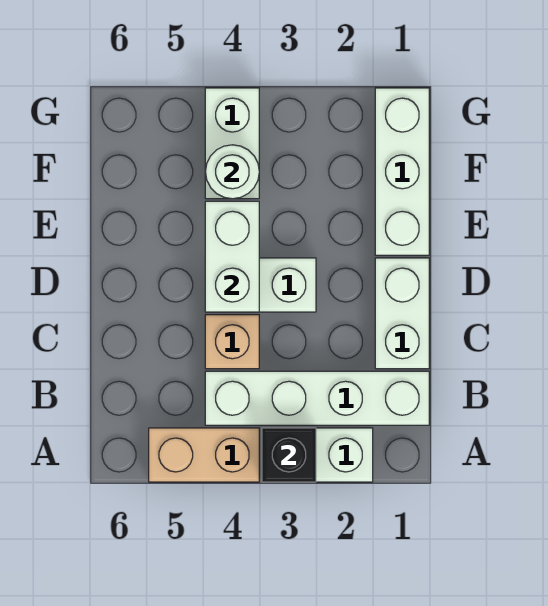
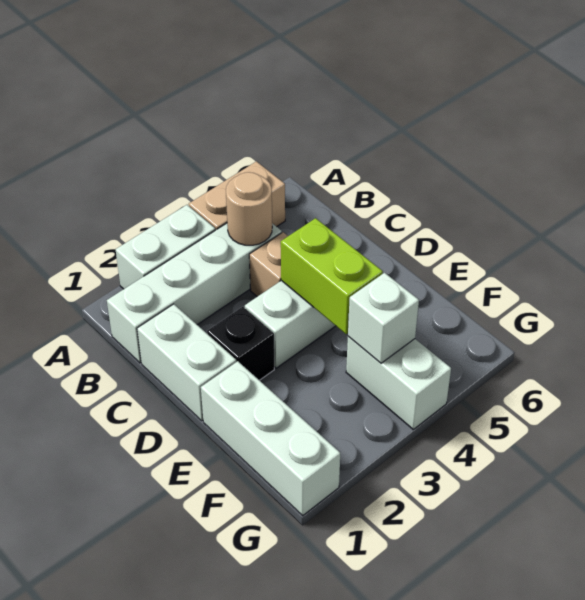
black 1x1 brick [262,428,316,482] -> black 1x1 brick moved to [207,307,274,380]
none -> tan 1x1 round brick [226,172,272,245]
white 1x2 brick [205,201,259,312] -> lime 1x2 brick [281,218,383,334]
white 1x1 round brick [205,145,259,199] -> white 1x1 brick [348,273,419,363]

